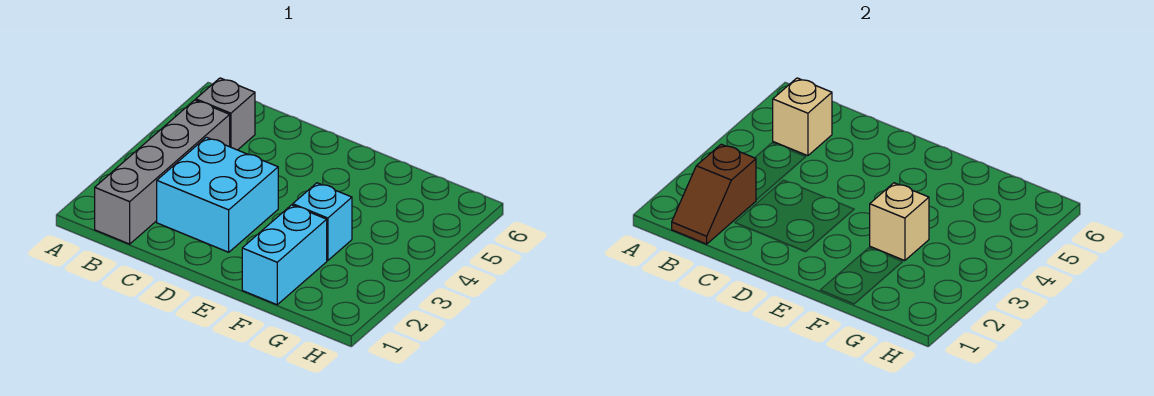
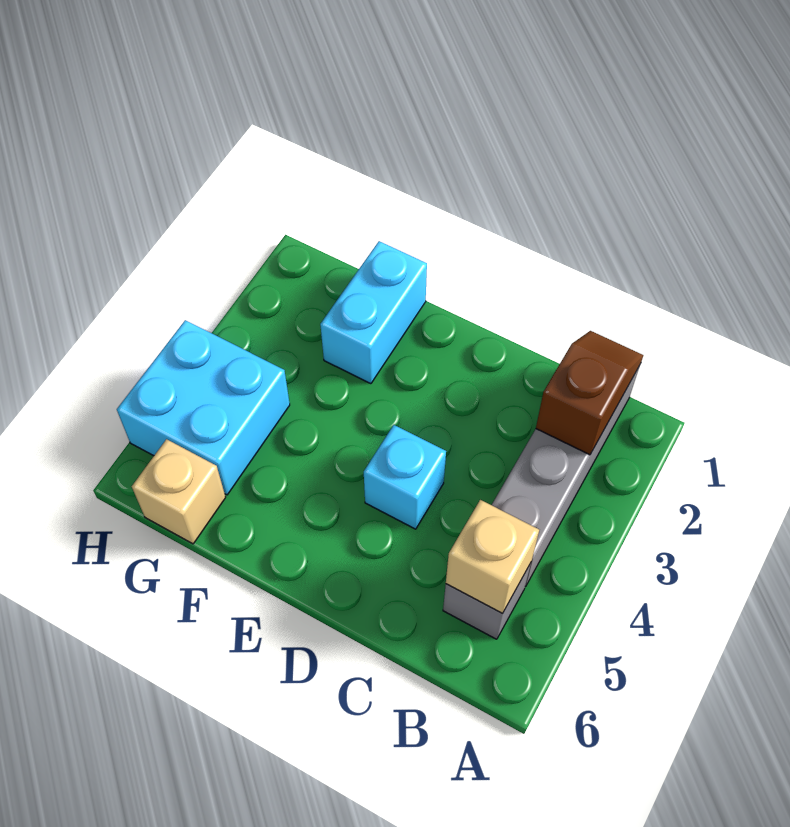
cyan 2x2 brick [157,137,278,252] -> cyan 2x2 brick moved to [117,320,290,495]
cyan 1x1 brick [293,183,352,261] -> cyan 1x1 brick moved to [364,425,446,529]
tan 1x1 brick [870,183,929,261] -> tan 1x1 brick moved to [132,439,226,544]

